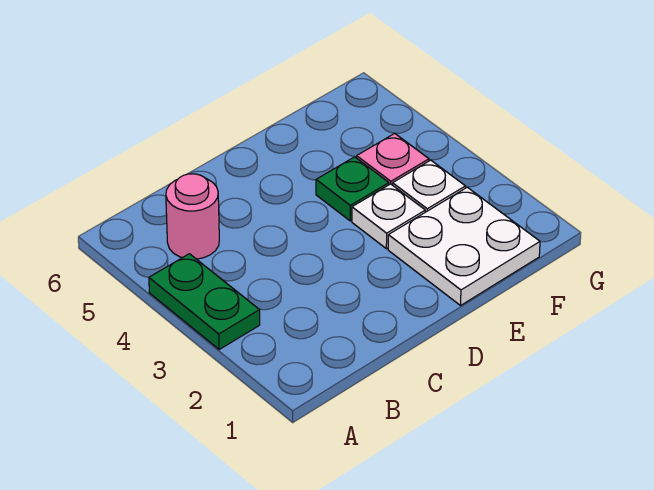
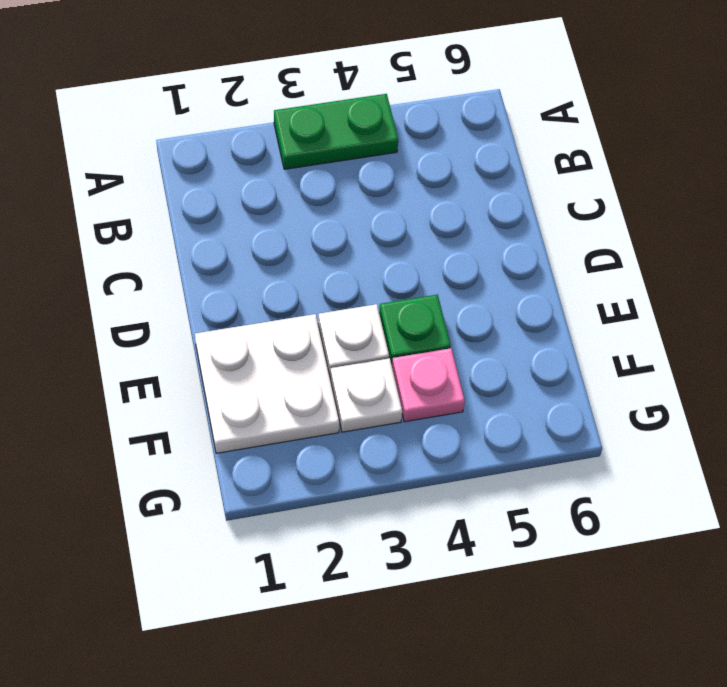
pink 1x1 round brick [166,174,219,259] -> none

